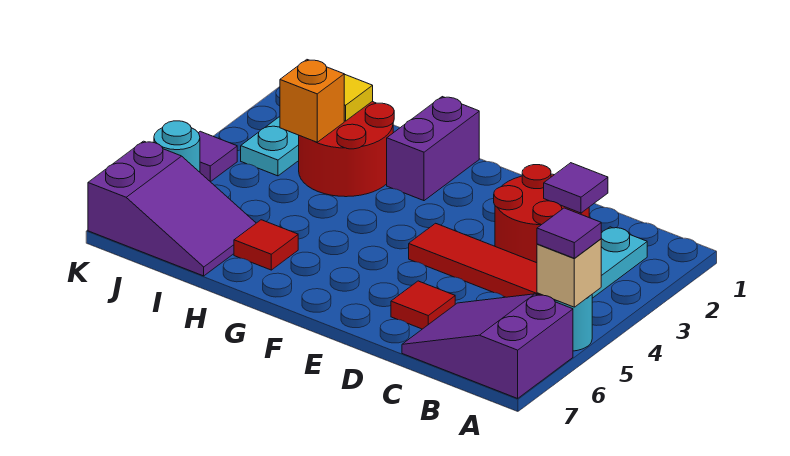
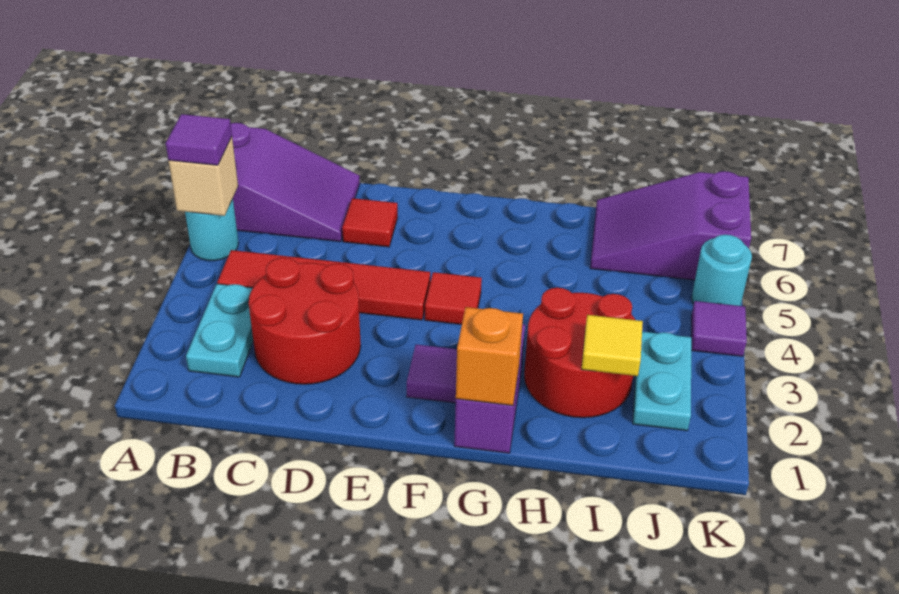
purple 1x1 tile [544,163,608,213] -> purple 1x1 tile moved to [407,344,457,403]
red 1x1 tile [234,220,298,270] -> red 1x1 tile moved to [425,272,482,325]
orange 1x1 brick [280,60,344,142] -> orange 1x1 brick moved to [456,307,523,406]

